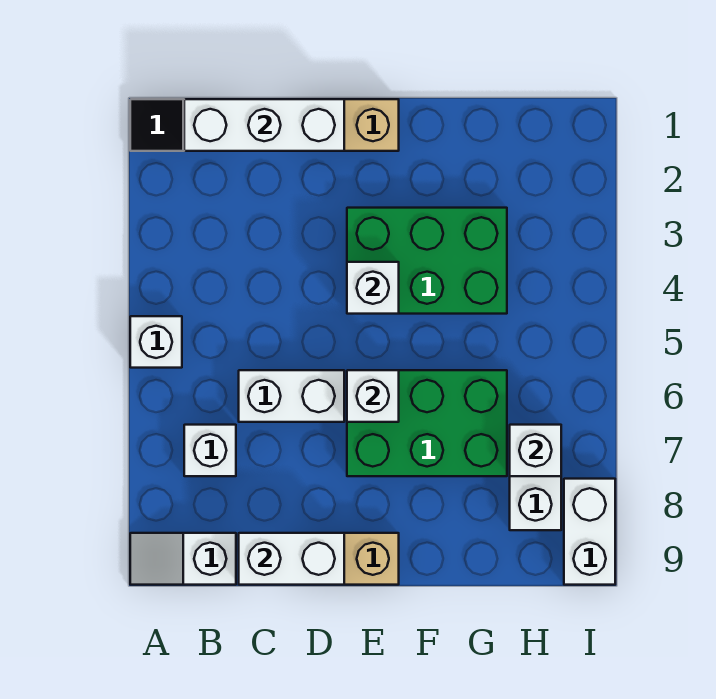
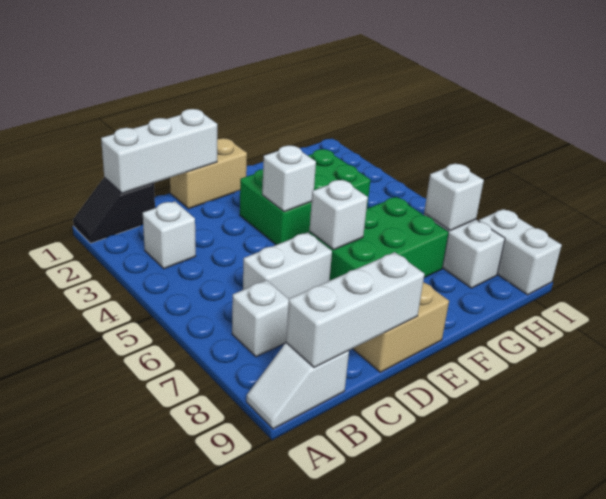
white 1x1 brick [130,316,182,368] -> white 1x1 brick moved to [143,201,196,269]
white 1x2 brick [239,533,344,585] -> white 1x3 brick [286,252,424,368]

